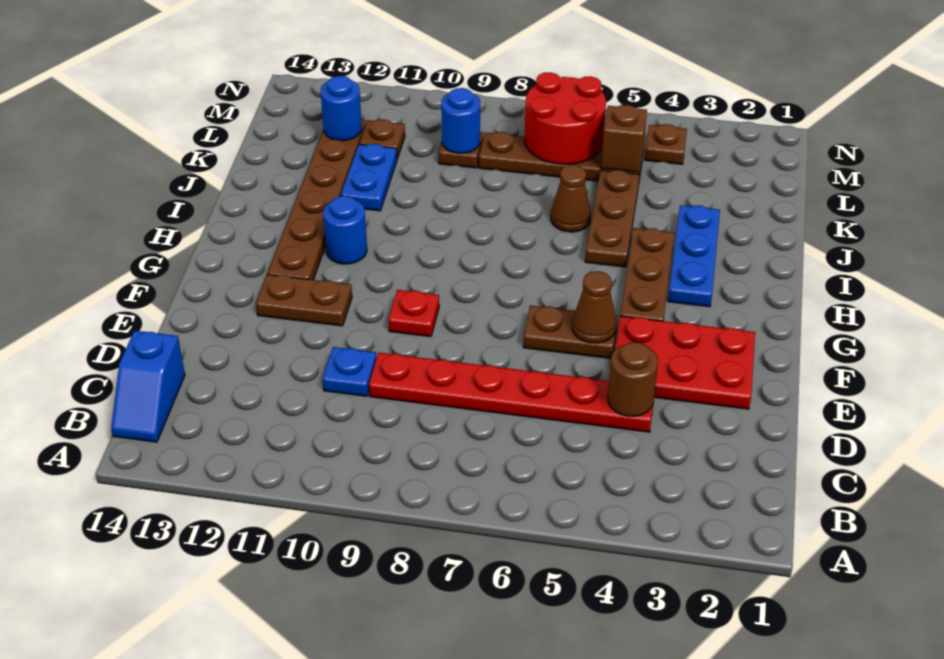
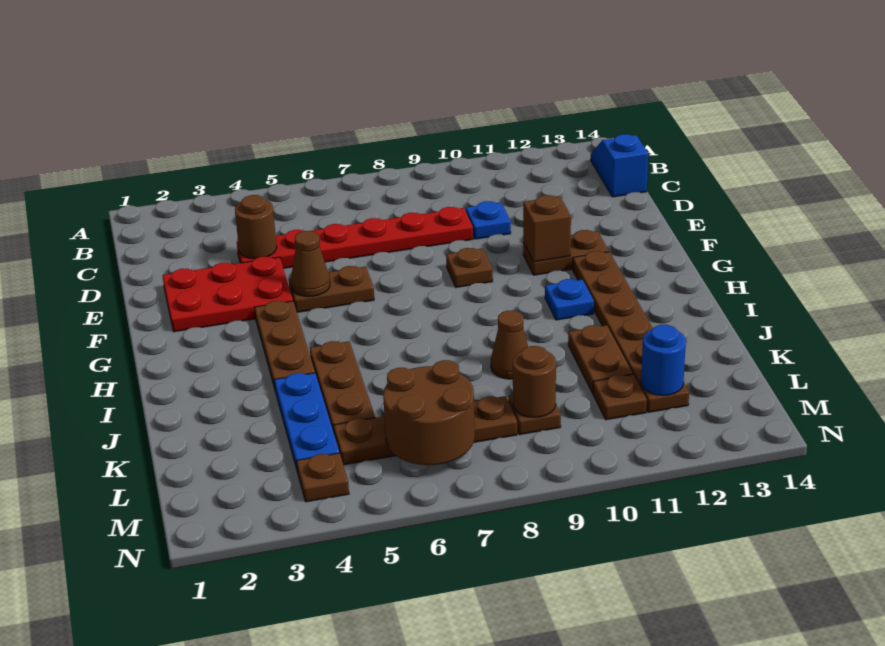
red 1x1 plate [388,290,439,337] -> brown 1x1 plate [446,248,493,287]
blue 1x3 plate [668,205,720,307] -> blue 1x3 plate moved to [274,373,339,472]
blue 1x1 round brick [323,196,367,264] -> blue 1x1 plate [545,279,594,320]
brown 1x1 cone [551,165,591,232] -> brown 1x1 cone moved to [491,311,528,379]
blue 1x2 plate [341,144,397,211] -> brown 1x2 plate [568,325,633,393]
brown 1x1 brick [601,105,647,173] -> brown 1x1 brick moved to [523,195,571,262]
red 2x2 round brick [525,72,606,164] -> brown 2x2 round brick [383,360,475,465]
blue 1x1 round brick [441,88,480,153] -> brown 1x1 round brick [513,346,556,417]

